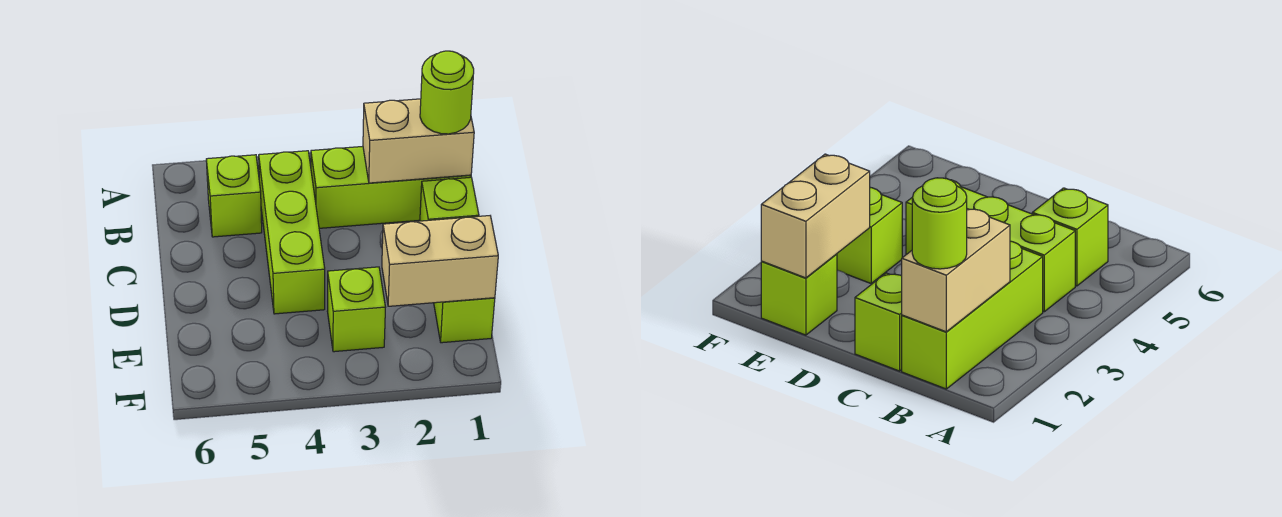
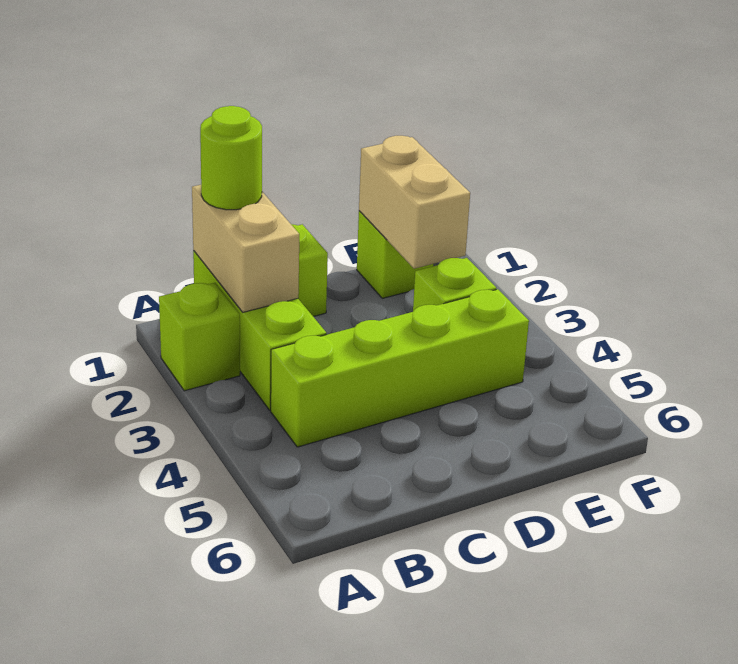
lime 1x3 brick [259,151,325,314] -> lime 1x4 brick [271,289,529,447]
lime 1x1 brick [206,155,262,237] -> lime 1x1 brick moved to [159,283,240,391]

